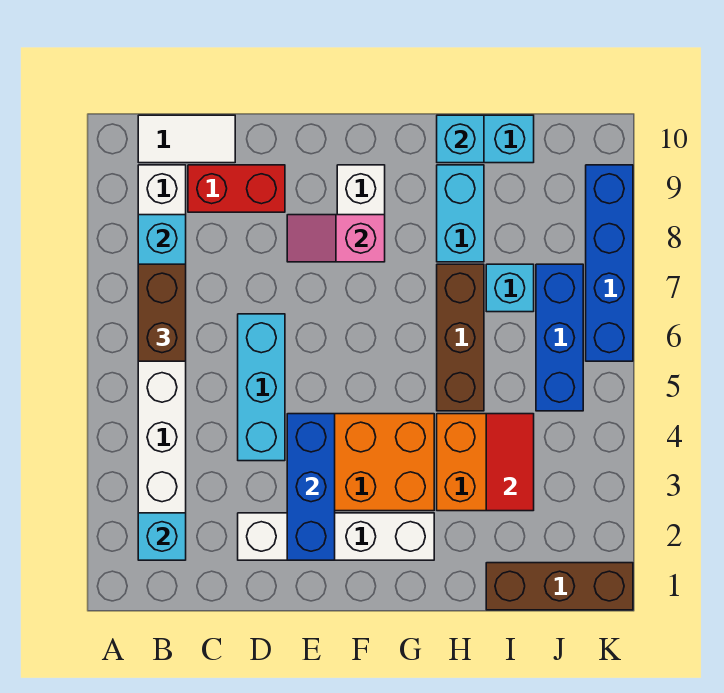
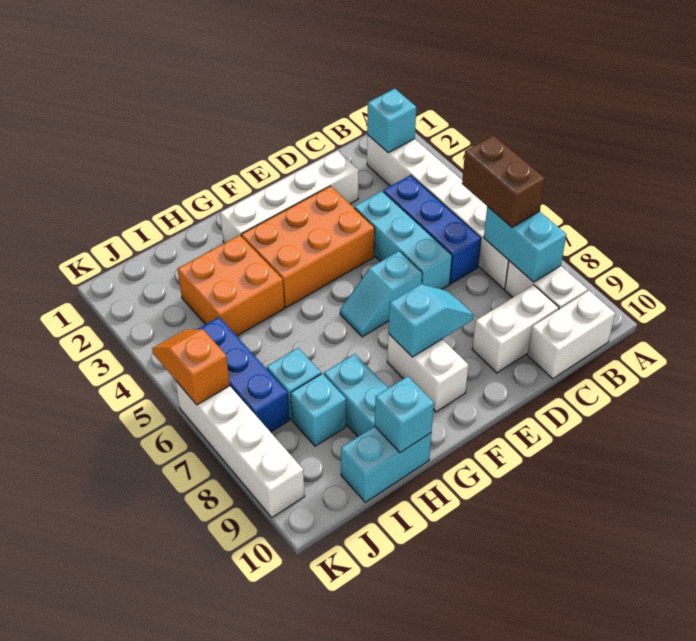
white 1x2 tile [138,115,235,163] -> white 1x2 brick [527,291,615,379]
red 1x2 brick [188,165,285,212] -> white 1x2 brick [472,285,559,373]
blue 1x3 brick [287,414,335,560] -> blue 1x3 brick moved to [383,175,481,284]
none -> cyan 1x2 slope [340,251,422,337]
pink 1x2 slope [287,215,385,262] -> cyan 1x2 slope [388,284,474,357]
brown 1x3 brick [437,264,484,411] -> none
brown 1x3 brick [486,563,633,610] -> none
red 1x2 tile [486,414,534,511] -> none
none -> cyan 1x1 brick [291,374,346,446]
none -> orange 1x2 slope [152,330,230,405]
blue 1x4 brick [586,165,633,361] -> white 1x4 brick [175,380,305,518]

